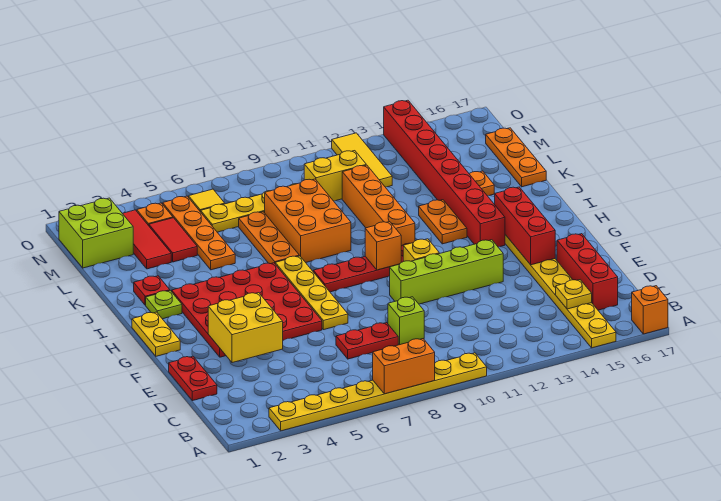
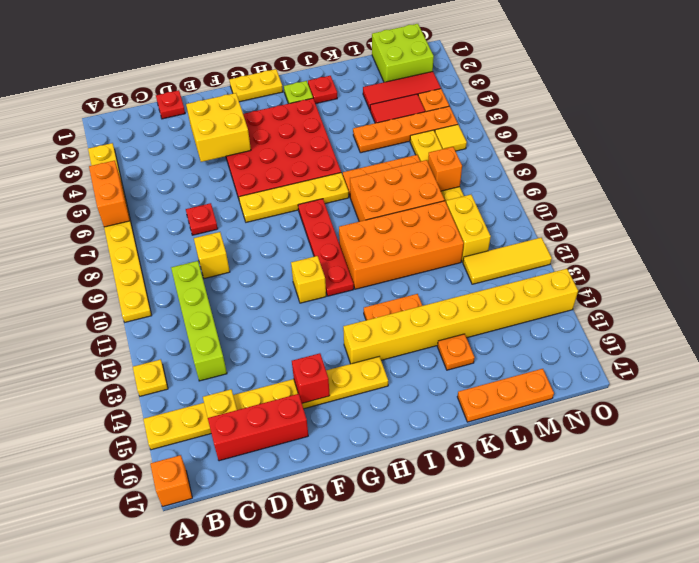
orange 1x2 brick [373,339,435,394] -> orange 1x2 brick moved to [89,161,130,227]
none -> yellow 1x1 plate [133,359,168,396]
red 1x2 plate [169,356,217,401] -> red 1x1 plate [156,90,185,119]
red 1x2 plate [336,323,398,359] -> red 1x1 plate [186,203,218,235]
lime 1x1 brick [388,297,424,345] -> yellow 1x1 brick [194,232,230,279]
lime 1x4 brick [390,240,503,304] -> lime 1x4 brick moved to [171,261,227,381]
red 1x3 brick [495,187,555,265] -> red 1x1 brick [292,353,330,403]
orange 1x1 brick [365,222,401,270] -> orange 1x1 brick moved to [428,147,462,191]
red 1x8 brick [384,100,505,247] -> yellow 1x8 brick [343,269,578,364]
orange 1x4 brick [342,165,415,246] -> orange 2x4 brick [339,201,464,289]

